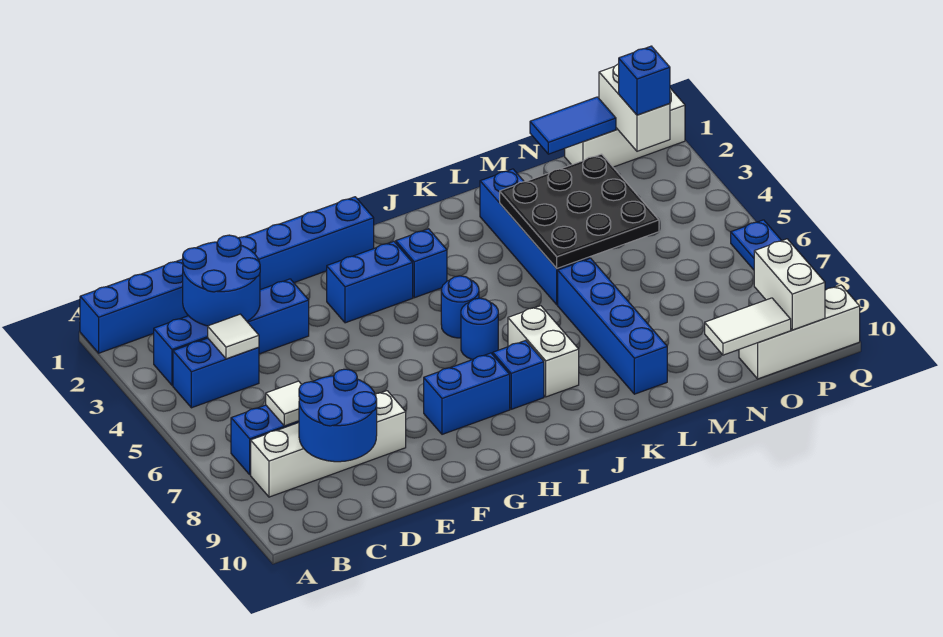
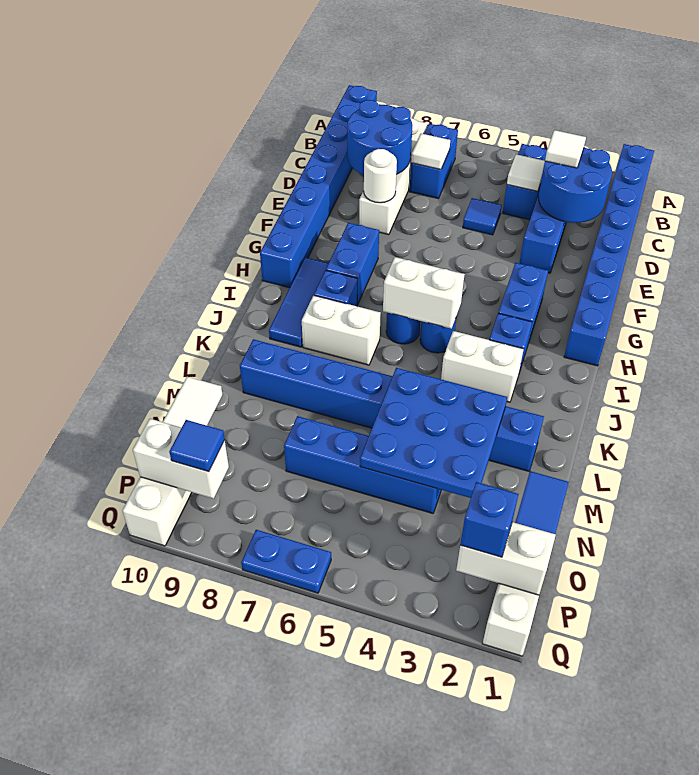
none -> blue 1x8 brick [260,85,377,288]
none -> white 1x1 tile [545,130,586,168]
none -> blue 1x1 tile [463,198,502,235]
none -> white 1x1 round brick [364,149,397,203]
none -> blue 1x3 tile [269,257,329,347]
none -> white 1x2 brick [383,257,465,329]
none -> white 1x2 brick [441,331,524,402]
black 3x3 plate [500,154,659,269] -> blue 3x3 plate [360,368,507,498]
none -> blue 1x4 brick [284,416,441,513]
none -> blue 1x1 tile [169,420,225,472]

